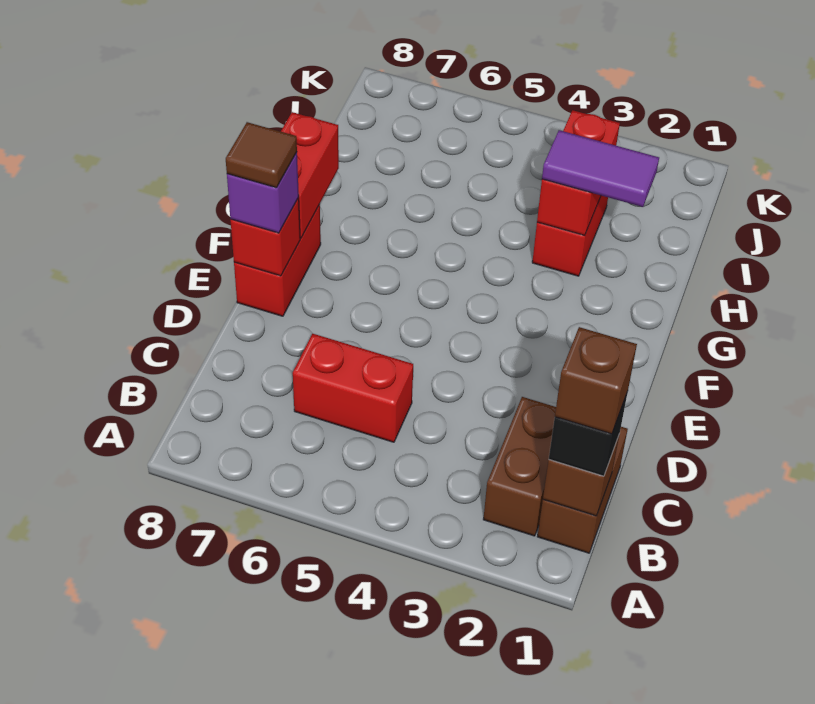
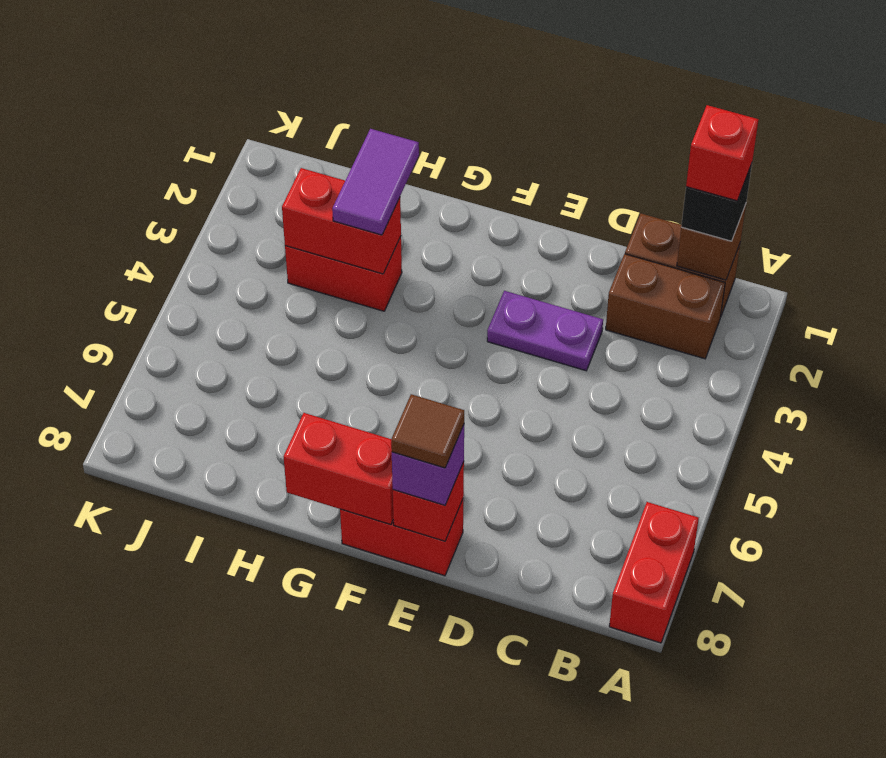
brown 1x1 brick [555,327,637,434] -> red 1x1 brick [686,105,759,201]
red 1x2 brick [293,334,413,442] -> red 1x2 brick moved to [609,502,699,643]
none -> purple 1x2 plate [487,291,603,371]

